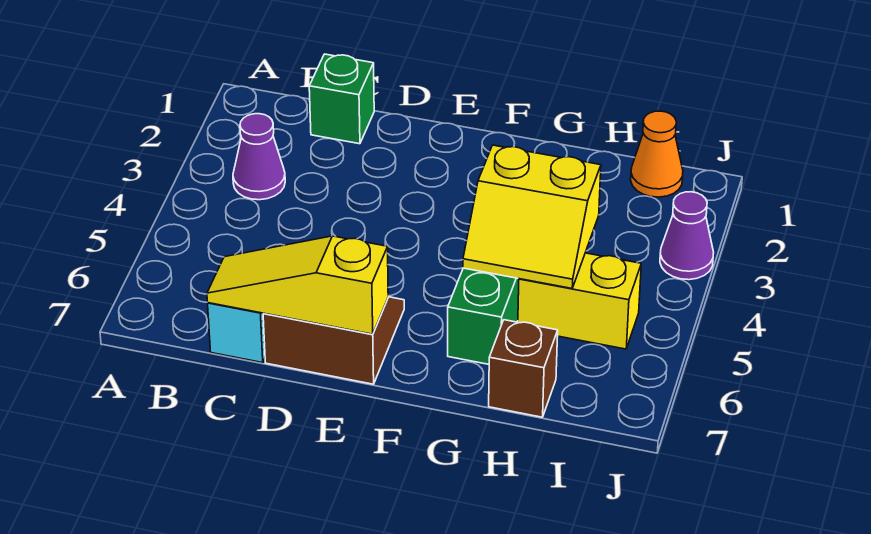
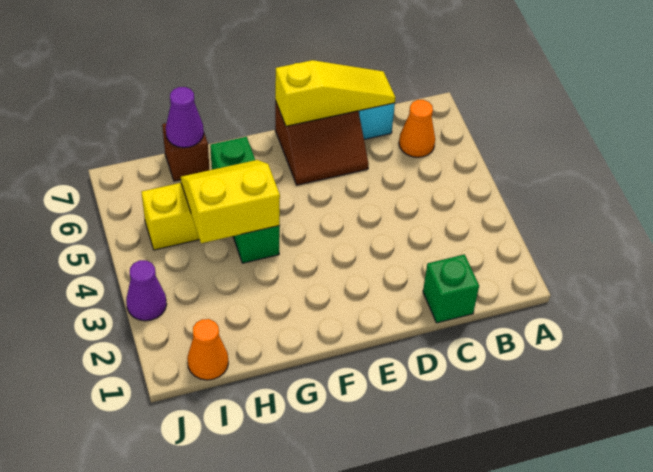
purple 1x1 cone [233,114,285,200] -> purple 1x1 cone moved to [166,87,204,148]
none -> orange 1x1 cone [399,100,435,157]

